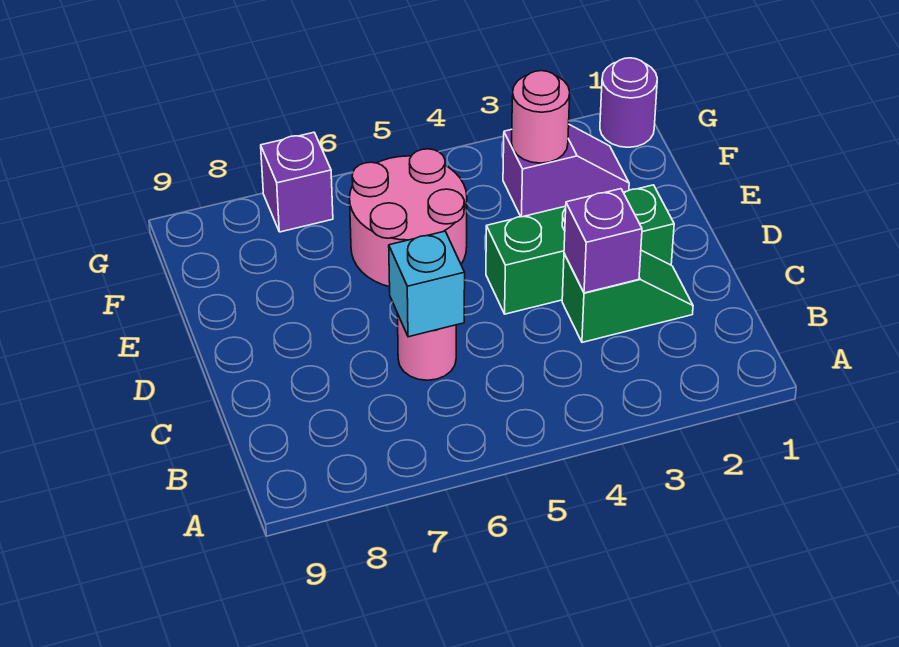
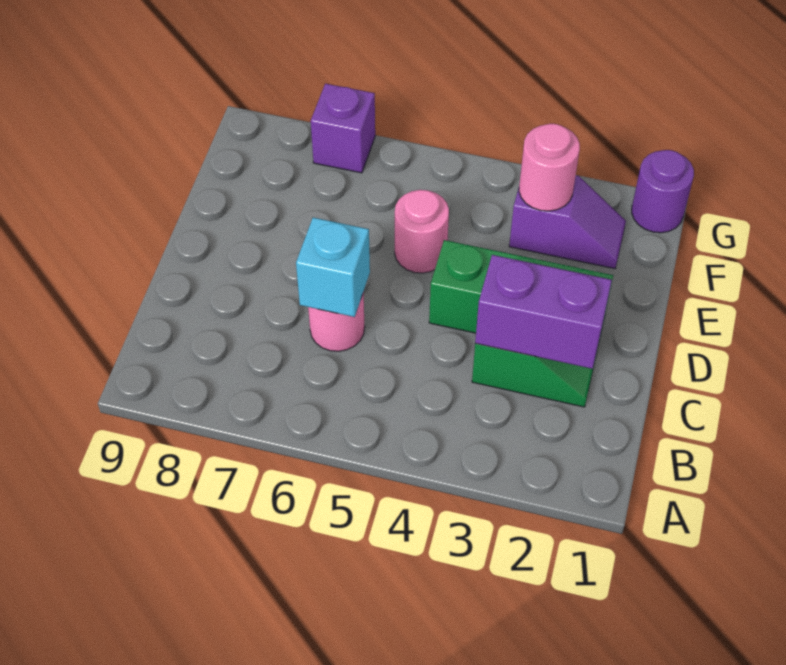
purple 1x1 brick [564,189,642,293] -> purple 1x2 brick [475,255,612,369]
pink 2x2 round brick [350,149,467,287] -> pink 1x1 round brick [395,190,449,273]

